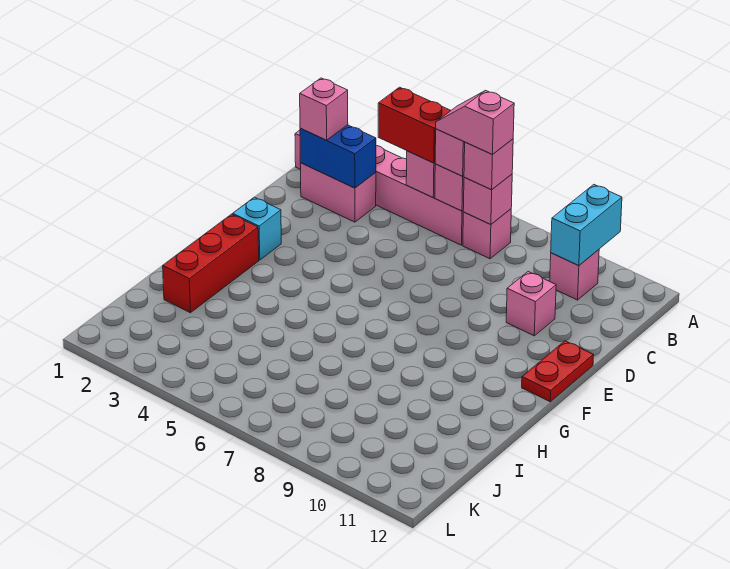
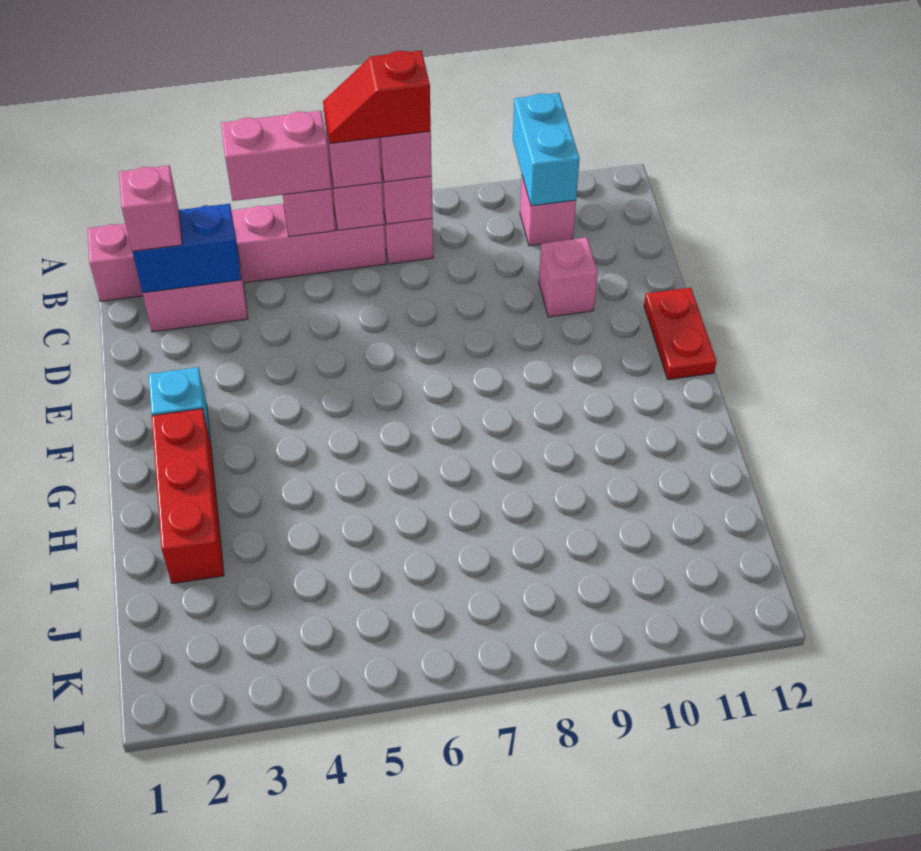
red 1x2 brick [378,87,451,163] -> pink 1x2 brick [221,111,331,201]
pink 1x2 slope [436,90,514,155] -> red 1x2 slope [323,51,431,144]

